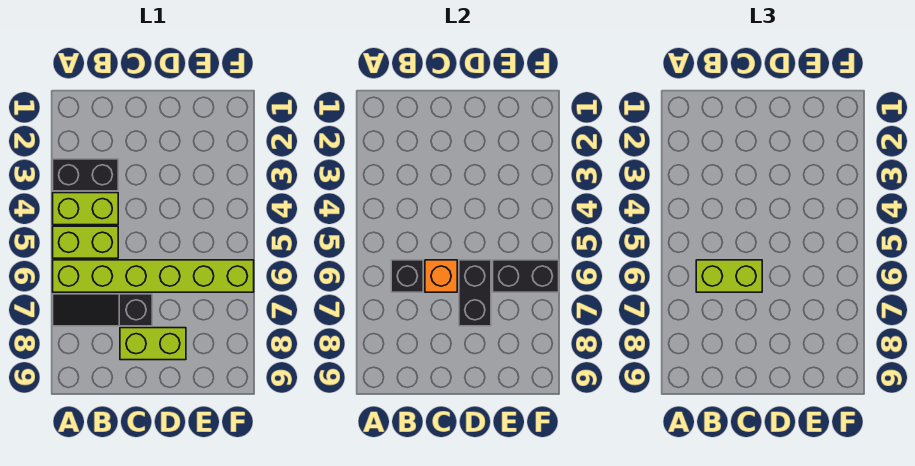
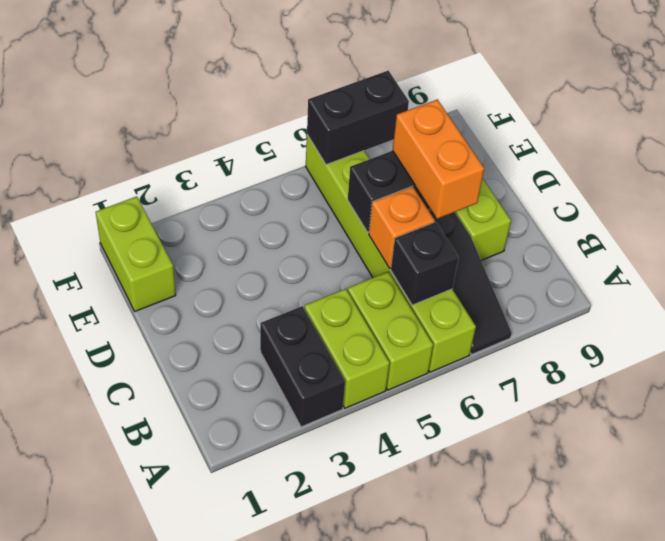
lime 1x2 brick [696,260,762,292] -> lime 1x2 brick moved to [96,197,176,311]
none -> orange 1x2 brick [393,99,484,219]
black 1x2 brick [493,260,559,292] -> black 1x2 brick turned to [307,71,409,165]

